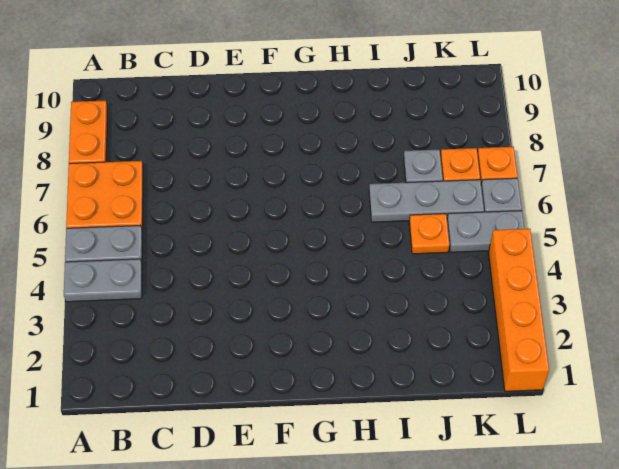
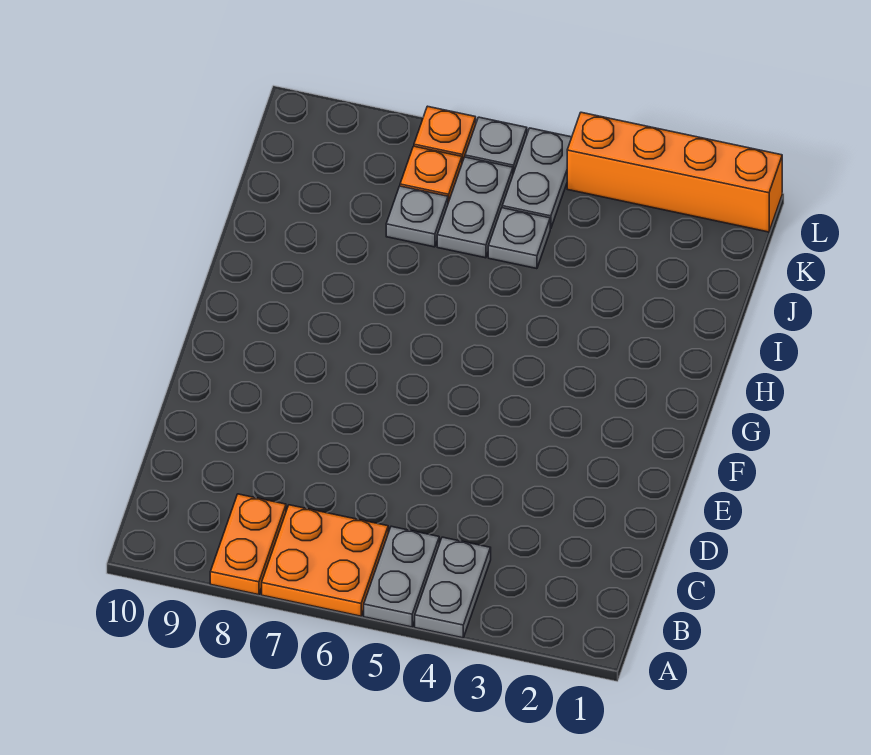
orange 1x2 plate [69,100,108,164] -> orange 1x2 plate turned to [210,494,286,595]
grey 1x3 plate [369,180,484,222] -> grey 1x2 plate [437,157,513,258]
orange 1x1 plate [409,214,449,254] -> grey 1x1 plate [488,208,550,269]

